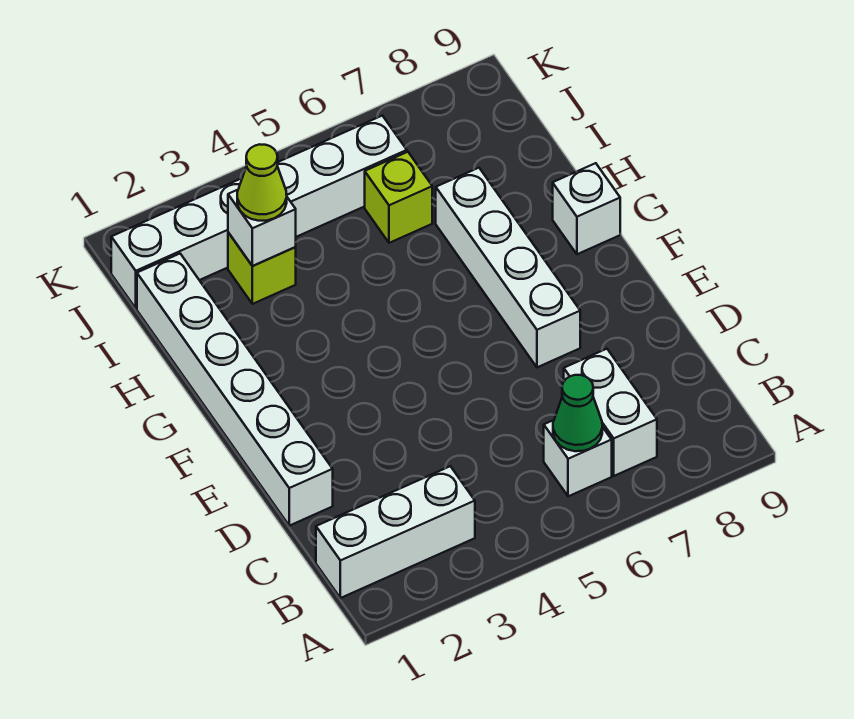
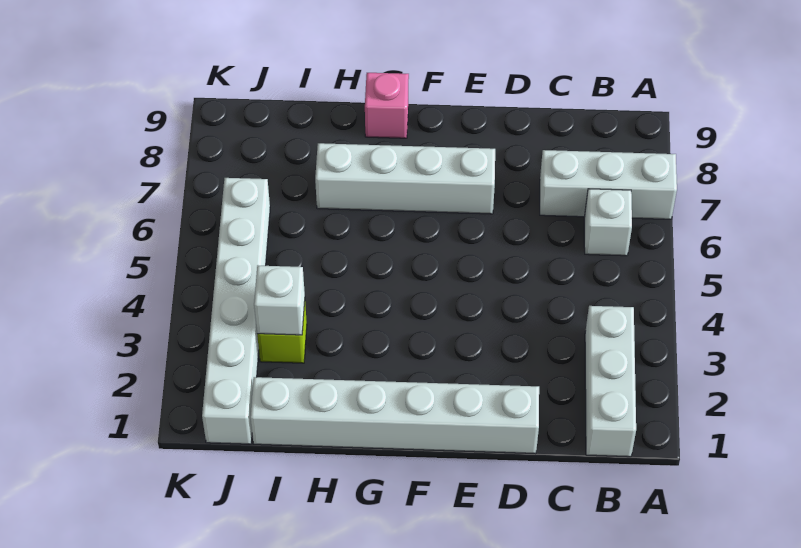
green 1x1 cone [553,375,602,451] -> none
white 1x2 brick [564,349,657,476] -> white 1x3 brick [540,150,677,219]
white 1x1 brick [553,163,620,254] -> pink 1x1 brick [365,73,409,138]
lime 1x1 cone [237,144,287,221] -> none
lime 1x1 brick [365,152,432,243] -> none

